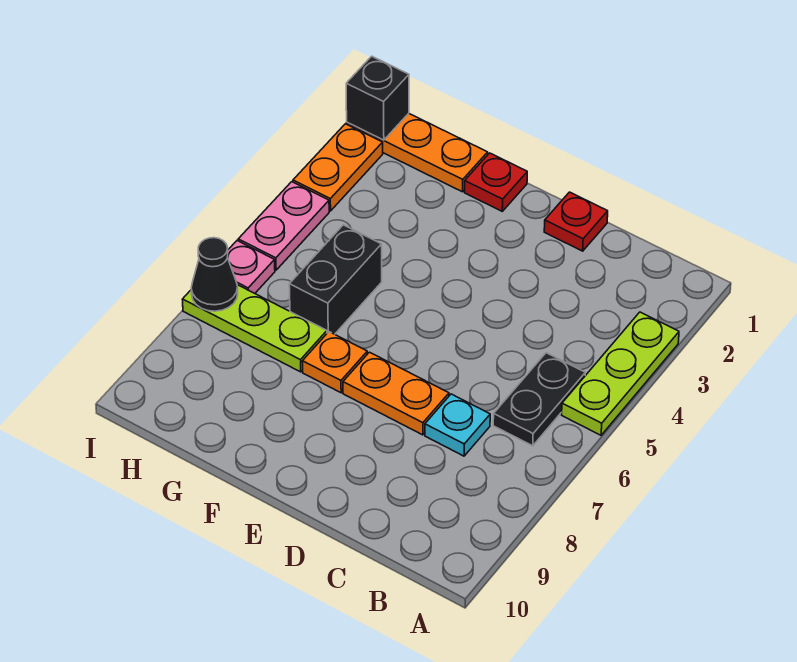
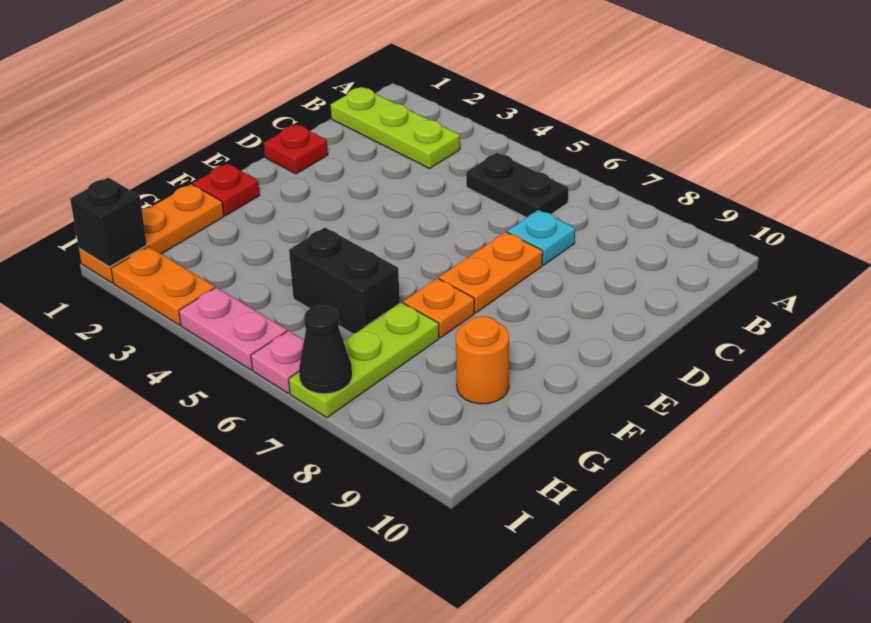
lime 1x3 plate [562,312,679,435] -> lime 1x3 plate moved to [331,87,460,169]
none -> orange 1x1 round brick [456,316,509,404]

